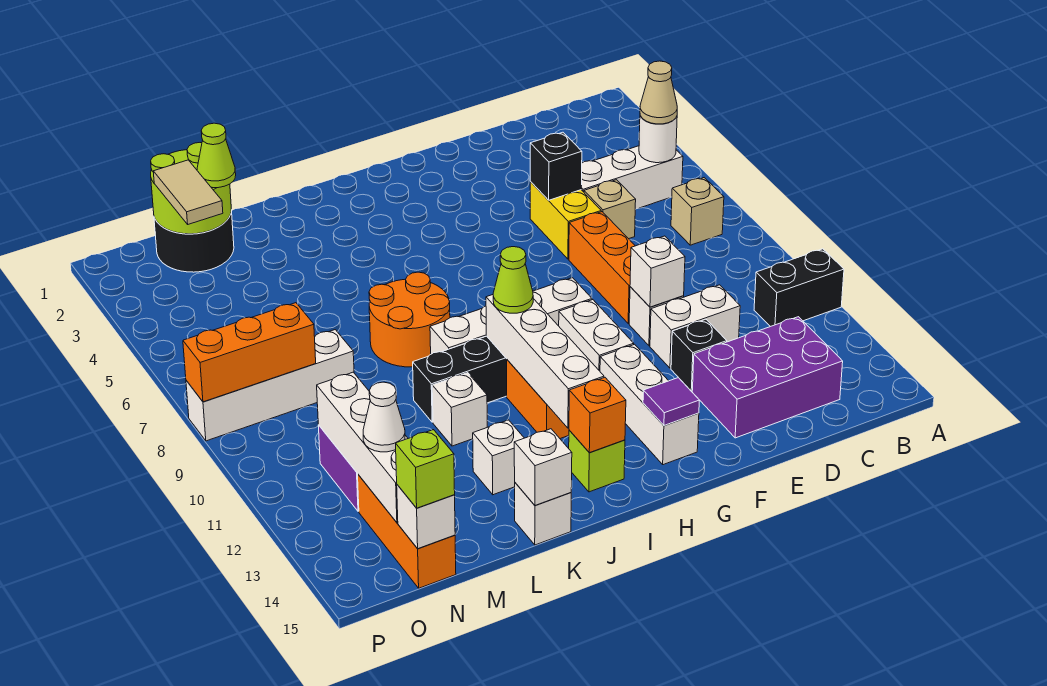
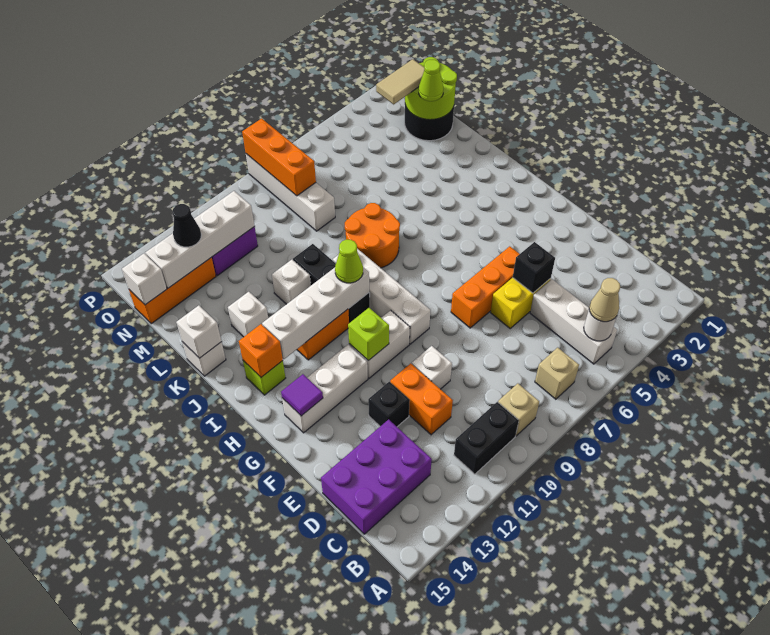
black 1x2 brick [754,249,844,327] -> black 1x2 brick turned to [454,402,519,474]
purple 2x3 brick [692,317,843,438] -> purple 2x3 brick turned to [321,419,432,534]
tan 1x1 brick [584,180,636,239] -> tan 1x1 brick moved to [498,383,539,436]
white 1x2 brick [650,285,740,368] -> orange 1x2 brick [390,363,453,435]
orange 1x3 brick [569,212,635,324] -> orange 1x3 brick moved to [451,246,519,328]
white 1x1 brick [630,236,685,307] -> none
white 1x1 cone [363,382,405,452] -> black 1x1 cone [172,204,201,247]
lime 1x1 brick [396,430,455,508] -> lime 1x1 brick moved to [348,308,389,361]

